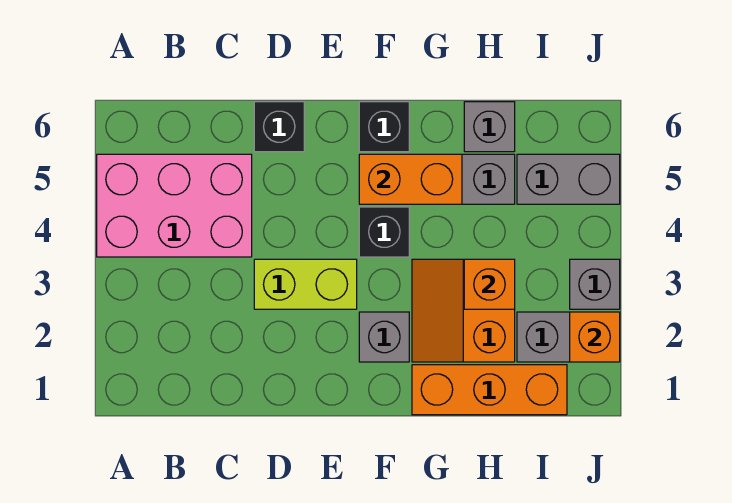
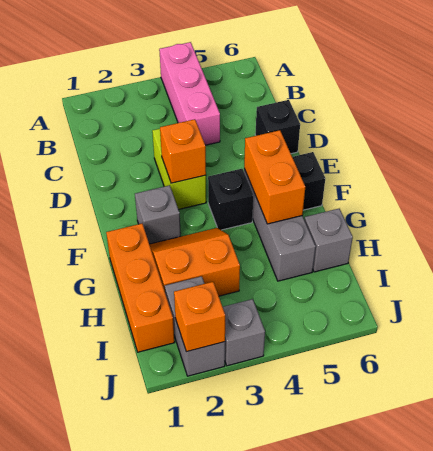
pink 2x3 brick [97,154,252,257] -> pink 1x3 brick [159,42,220,145]
orange 1x1 brick [464,259,515,309] -> orange 1x1 brick moved to [160,119,206,183]
grey 1x2 brick [517,154,620,204] -> none

